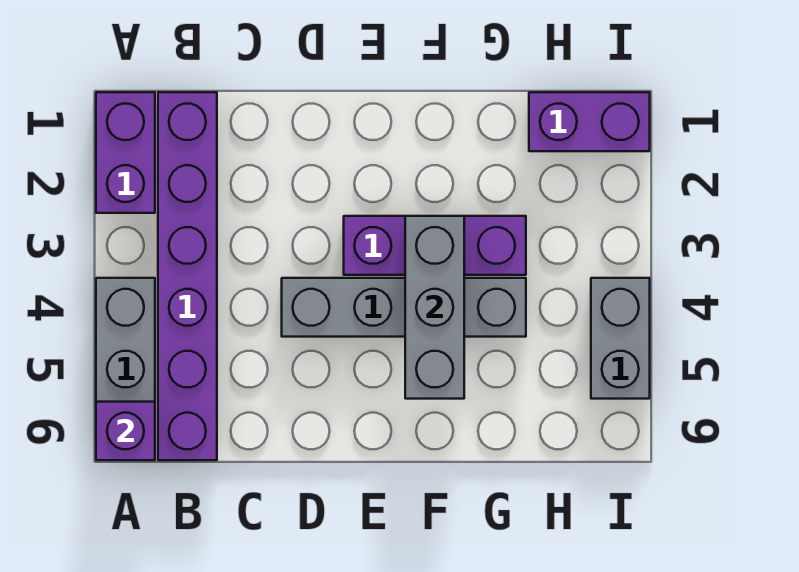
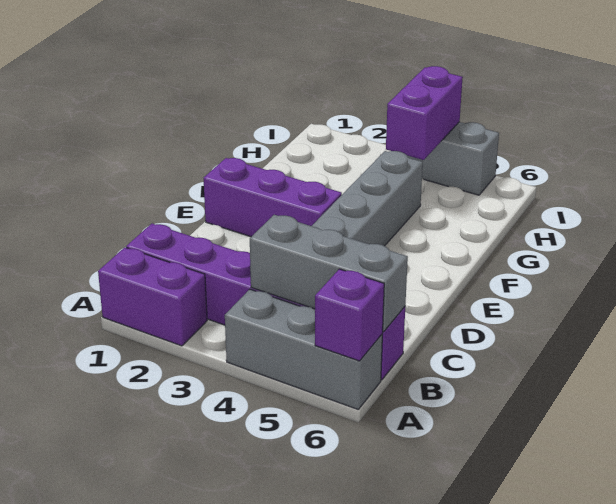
purple 1x3 brick [344,216,526,275] -> purple 1x3 brick turned to [204,158,342,237]
grey 1x3 brick [405,216,464,399] -> grey 1x3 brick moved to [250,215,408,332]
purple 1x2 brick [529,92,650,151] -> purple 1x2 brick moved to [386,66,463,160]

